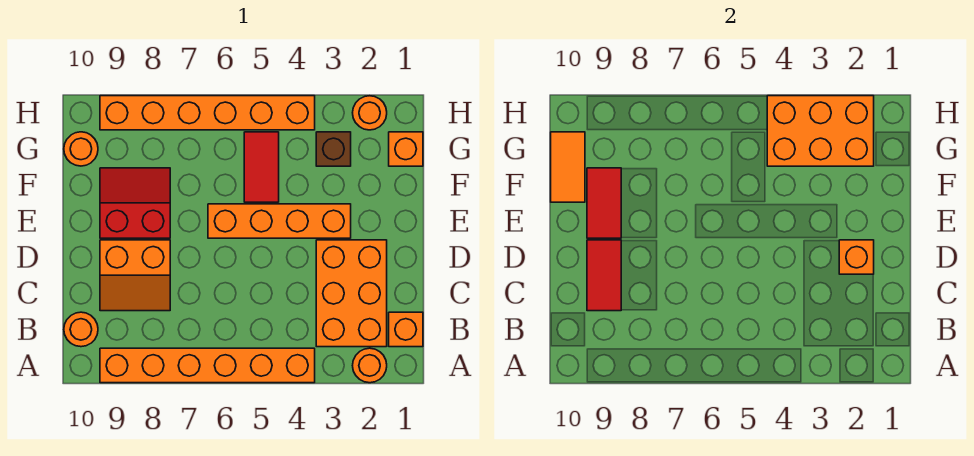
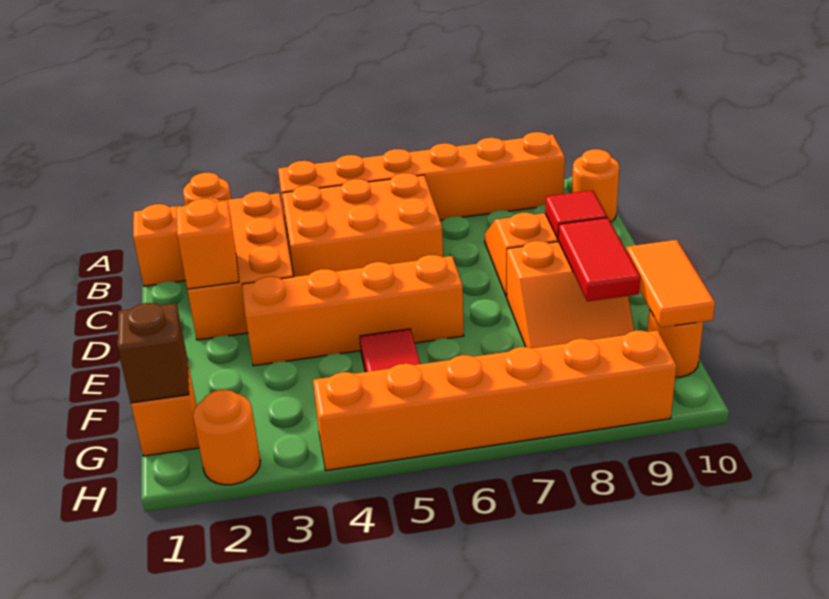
red 1x2 tile [587,240,621,311] -> red 1x1 tile [545,190,607,240]
red 2x2 slope [100,168,170,238] -> orange 2x2 slope [506,241,634,348]
orange 2x3 brick [767,96,874,166] -> orange 2x3 brick moved to [282,173,443,277]
brown 1x1 brick [316,132,351,166] -> brown 1x1 brick moved to [117,303,189,403]

